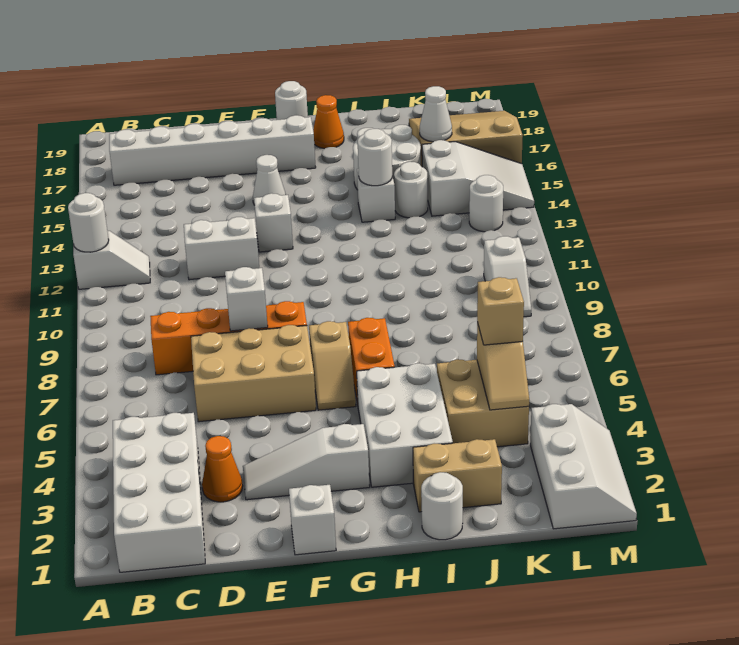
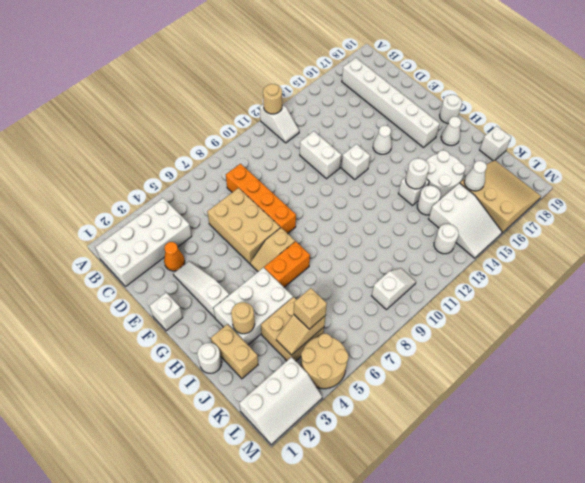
white 1x1 round brick [68,193,109,252] -> tan 1x1 round brick [263,84,282,114]
white 1x1 brick [225,267,268,331] -> white 1x1 brick moved to [480,126,511,161]
orange 1x1 cone [313,95,344,149] -> white 1x1 cone [441,117,461,146]
none -> tan 1x1 round brick [231,302,255,334]
none -> tan 2x2 round brick [301,334,348,389]
white 1x2 slope [484,236,531,317] -> white 1x2 slope turned to [372,268,416,310]

